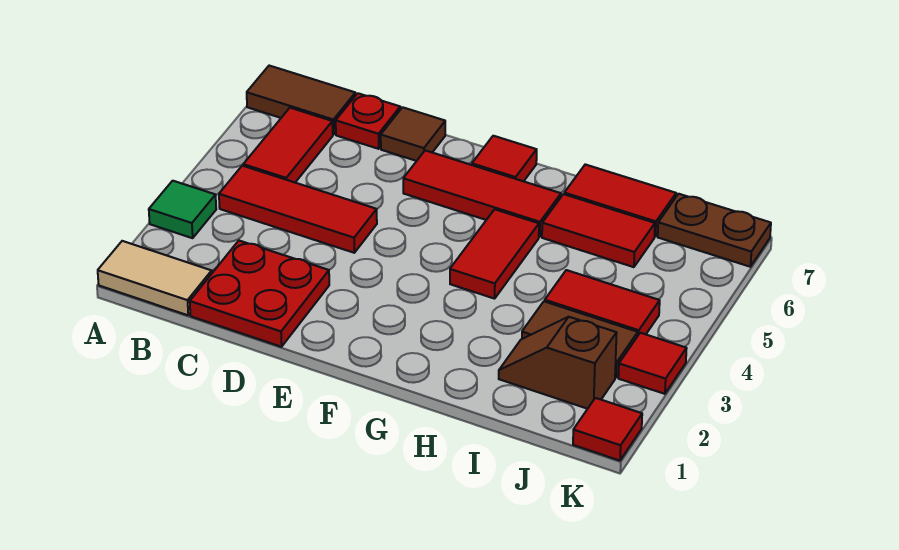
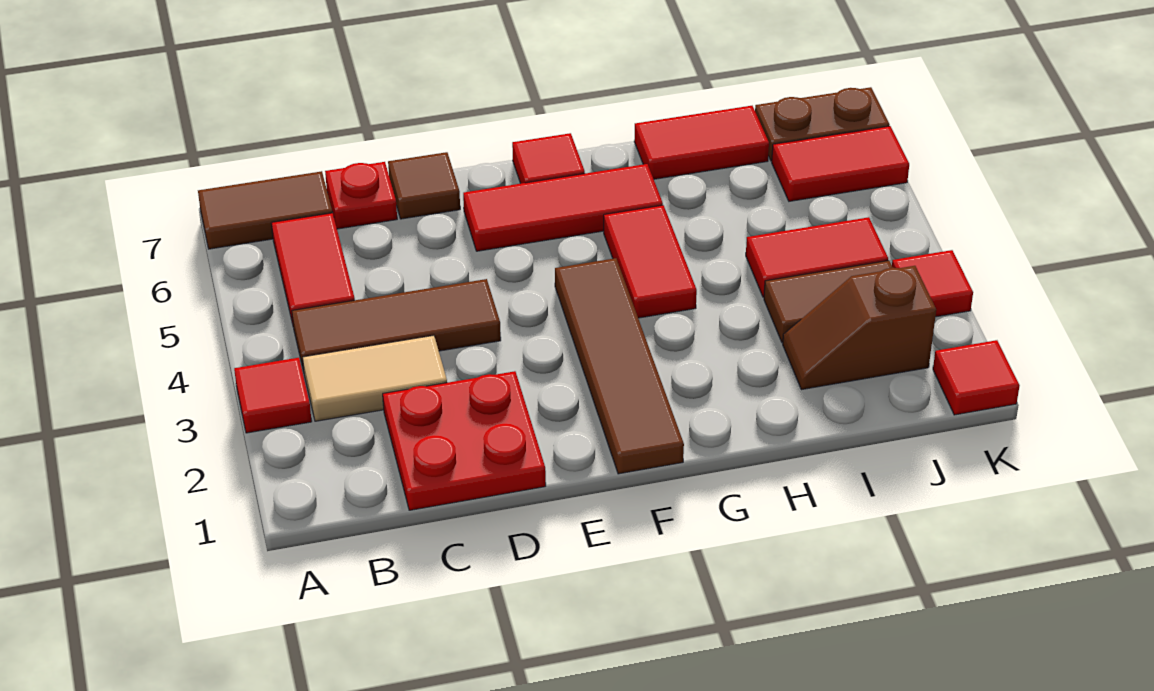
tan 1x2 tile [98,241,212,315] -> tan 1x2 tile moved to [303,335,447,421]
green 1x1 tile [149,181,216,238] -> red 1x1 tile [234,358,312,433]
red 1x3 tile [219,166,377,253] -> brown 1x3 tile [292,279,501,371]
none -> brown 1x4 tile [555,258,684,474]
red 1x2 tile [542,194,655,267] -> red 1x2 tile moved to [772,126,909,201]

